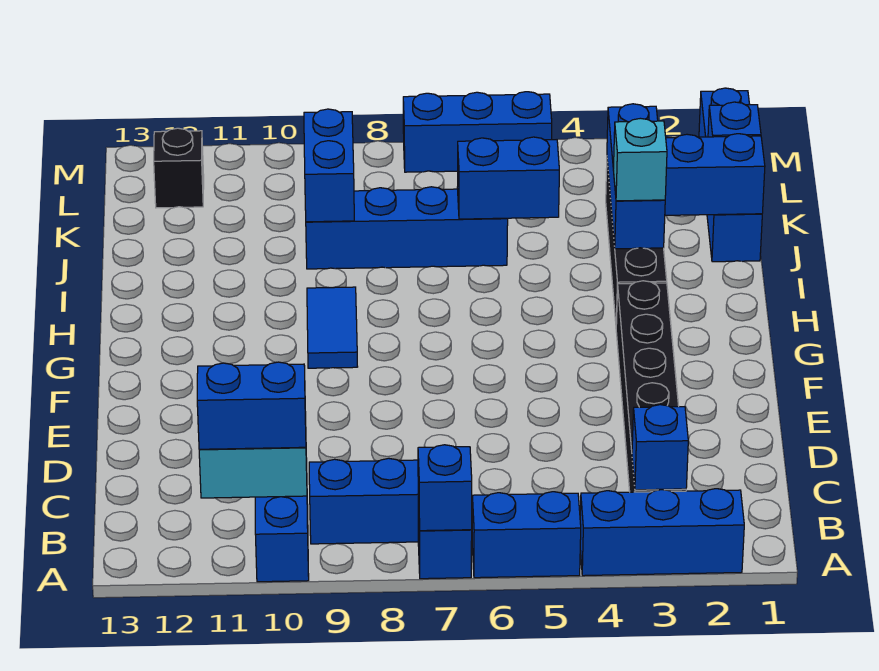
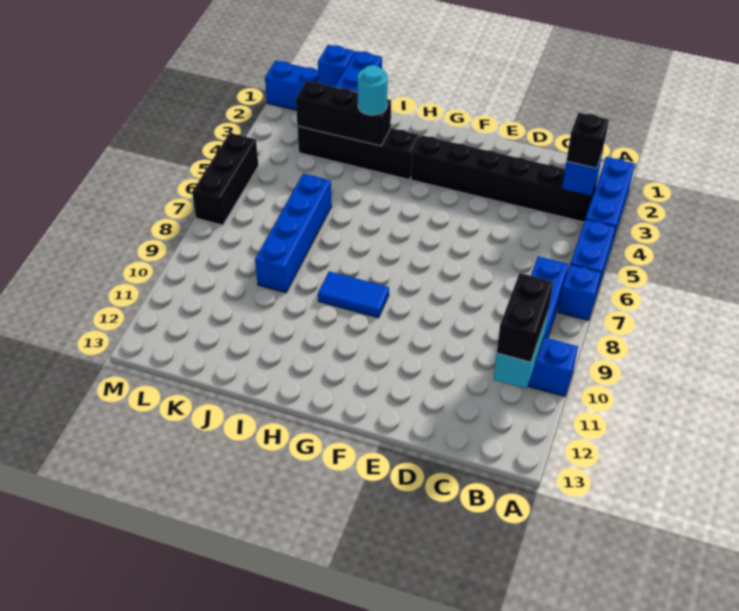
blue 1x1 brick [418,445,472,531] -> none
blue 1x2 brick [197,362,306,449] -> black 1x2 brick [497,273,553,362]
blue 1x3 brick [607,104,665,249] -> black 1x3 brick [296,81,391,146]
cyan 1x1 brick [613,118,667,201] -> cyan 1x1 round brick [357,65,388,115]
blue 1x2 brick [457,137,559,219] -> none
blue 1x2 brick [304,109,354,222] -> none
black 1x1 brick [154,128,204,208] -> black 1x1 brick moved to [566,113,609,168]
blue 1x3 brick [403,92,552,172] -> black 1x3 brick [192,133,258,225]

